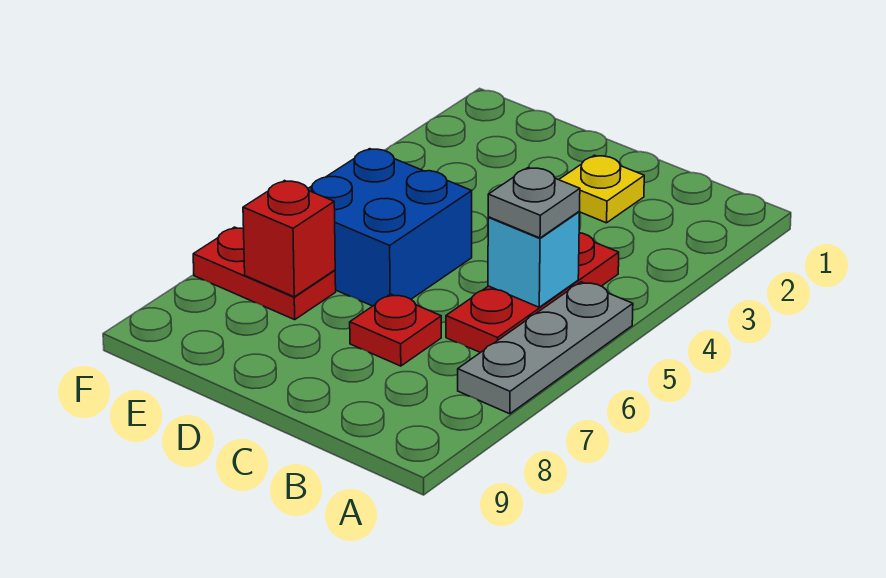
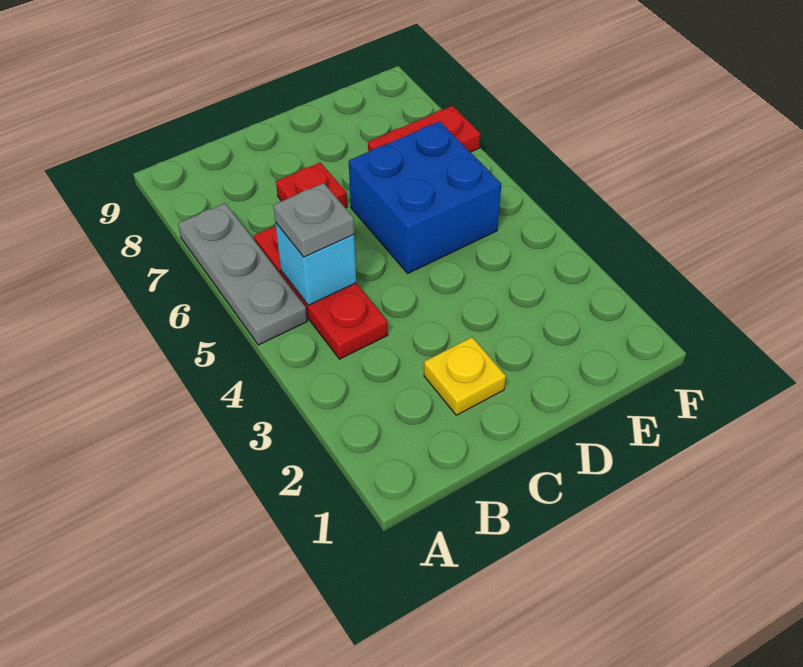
red 1x1 brick [243,181,335,297] -> none

